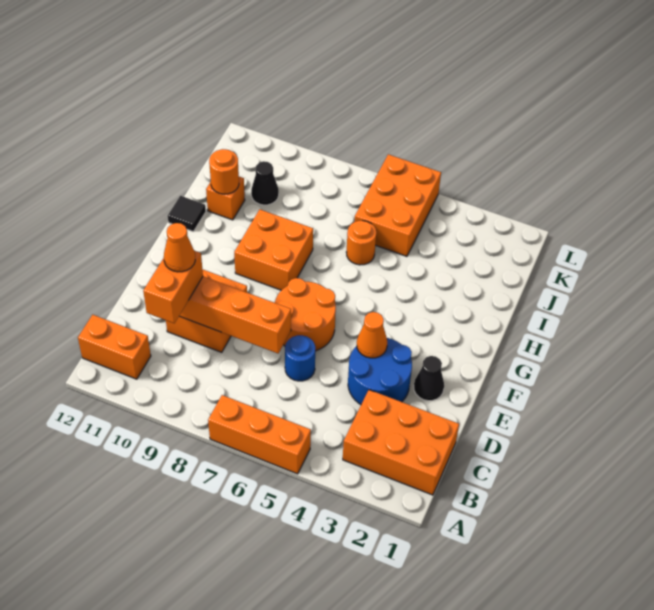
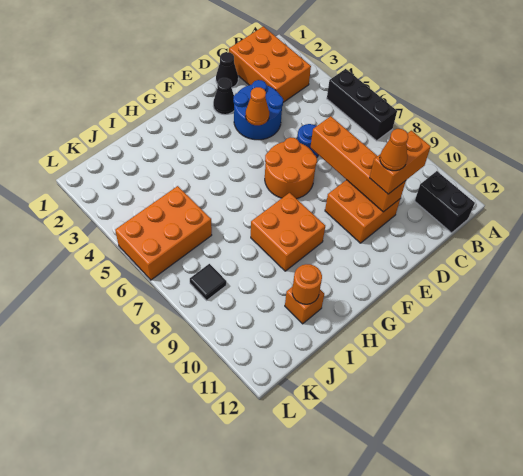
orange 1x3 brick [208,395,311,474] -> black 1x3 brick [327,69,397,141]
orange 1x2 brick [78,315,151,379] -> black 1x2 brick [415,171,475,233]
black 1x1 tile [168,196,206,231] -> black 1x1 tile moved to [190,264,226,300]
orange 1x1 round brick [346,221,376,265] -> none
black 1x1 cone [251,161,279,205] -> black 1x1 cone moved to [216,52,238,87]

